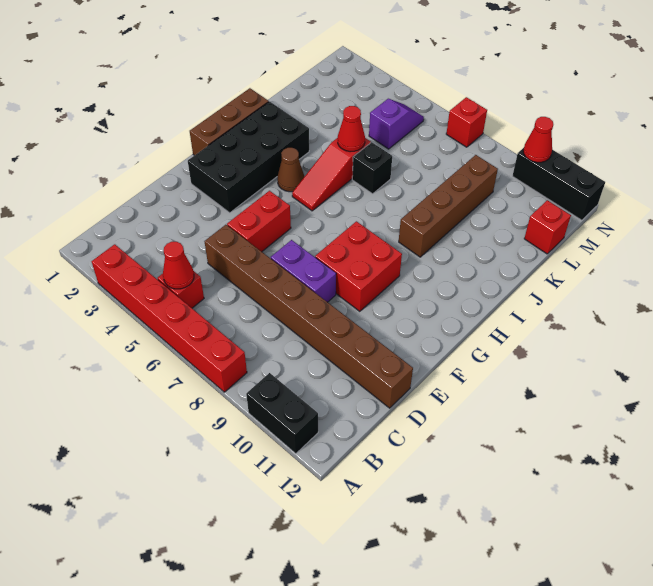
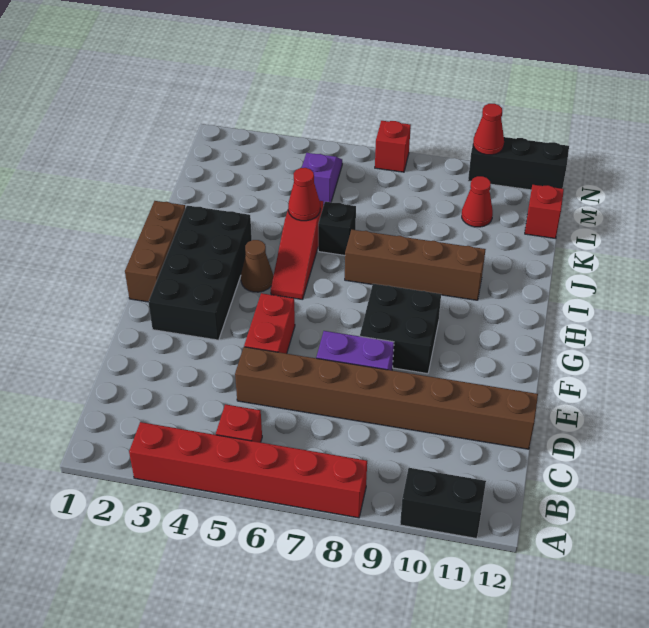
red 1x1 cone [163,242,194,289] -> red 1x1 cone moved to [462,176,493,227]
red 2x2 brick [315,221,402,311] -> black 2x2 brick [360,284,441,374]
brown 1x4 brick [399,155,498,257] -> brown 1x4 brick turned to [345,230,486,300]

